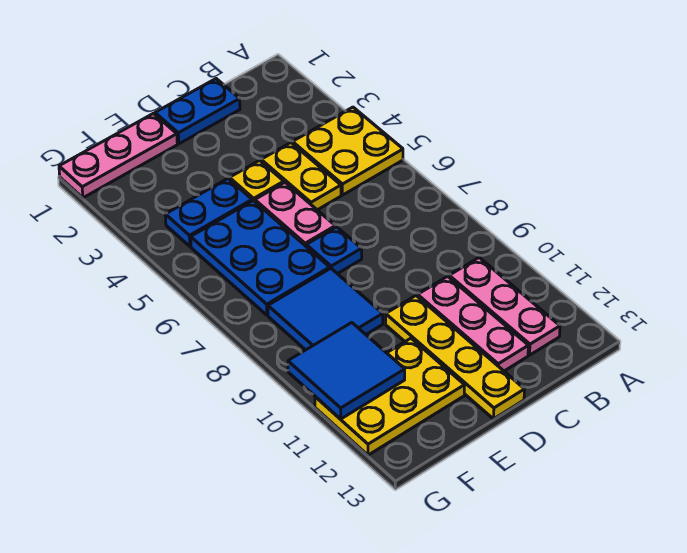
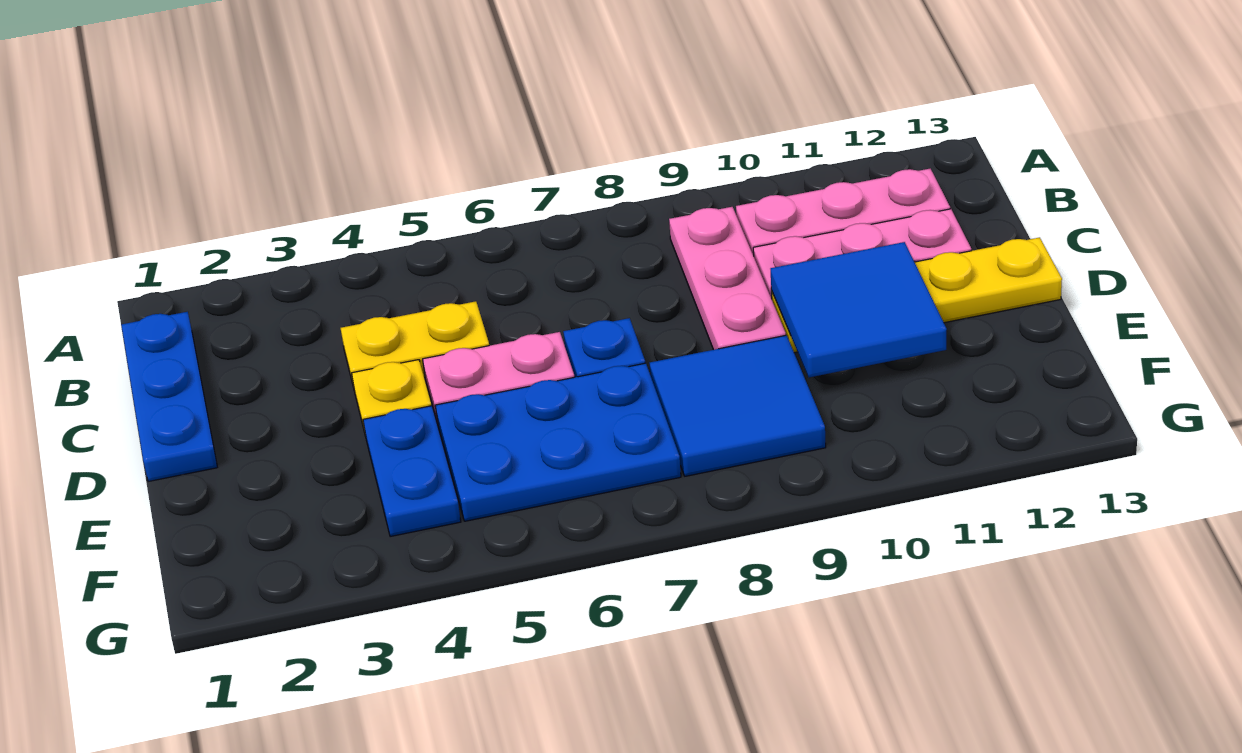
yellow 2x2 plate [293,107,403,195] -> none
blue 1x2 plate [155,79,240,144] -> blue 1x3 plate [121,312,217,482]
pink 1x3 plate [59,113,177,198] -> pink 1x3 plate moved to [669,207,786,350]
yellow 2x3 plate [315,338,465,455] -> none
blue 2x2 tile [288,323,405,419] -> blue 2x2 tile moved to [771,242,947,377]

